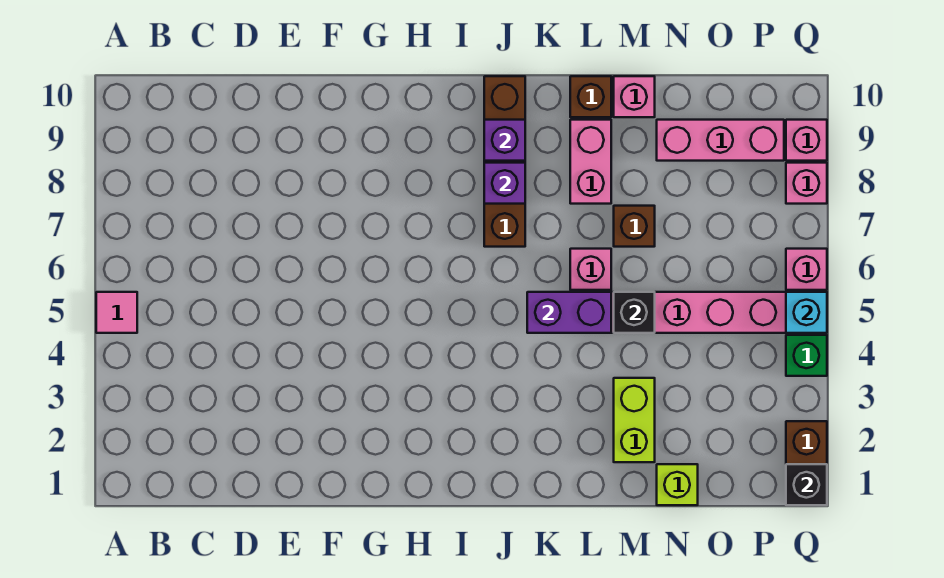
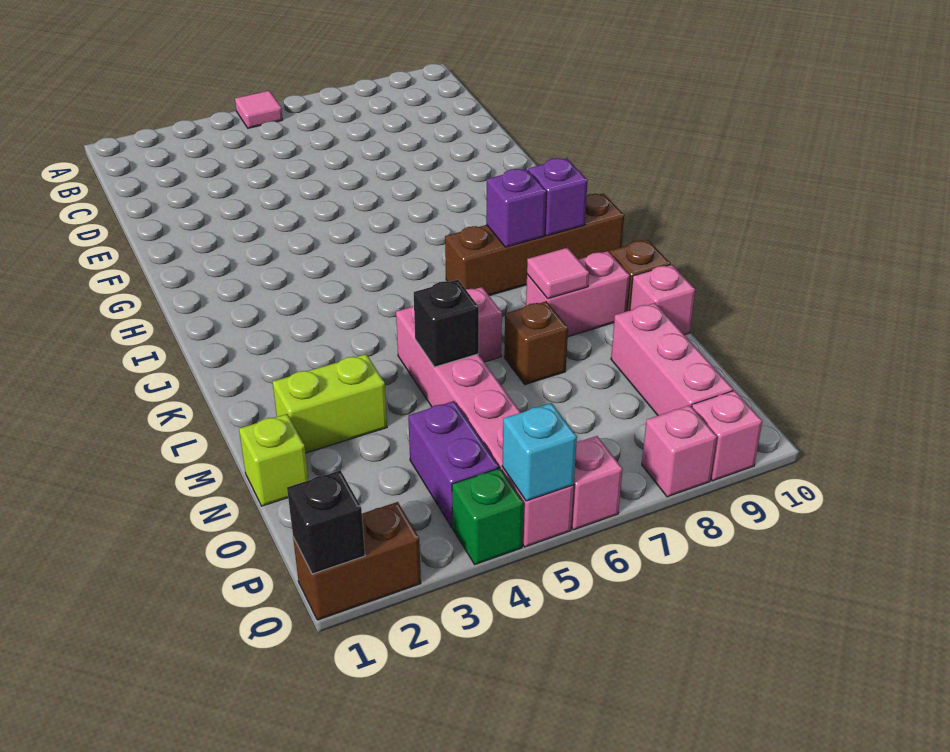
purple 1x2 brick [527,292,611,333] -> purple 1x2 brick moved to [408,401,499,527]
none -> pink 1x1 tile [527,248,589,299]

